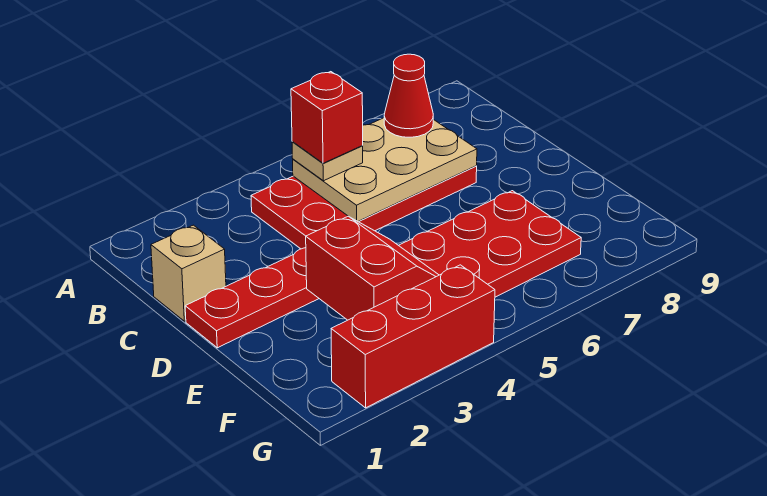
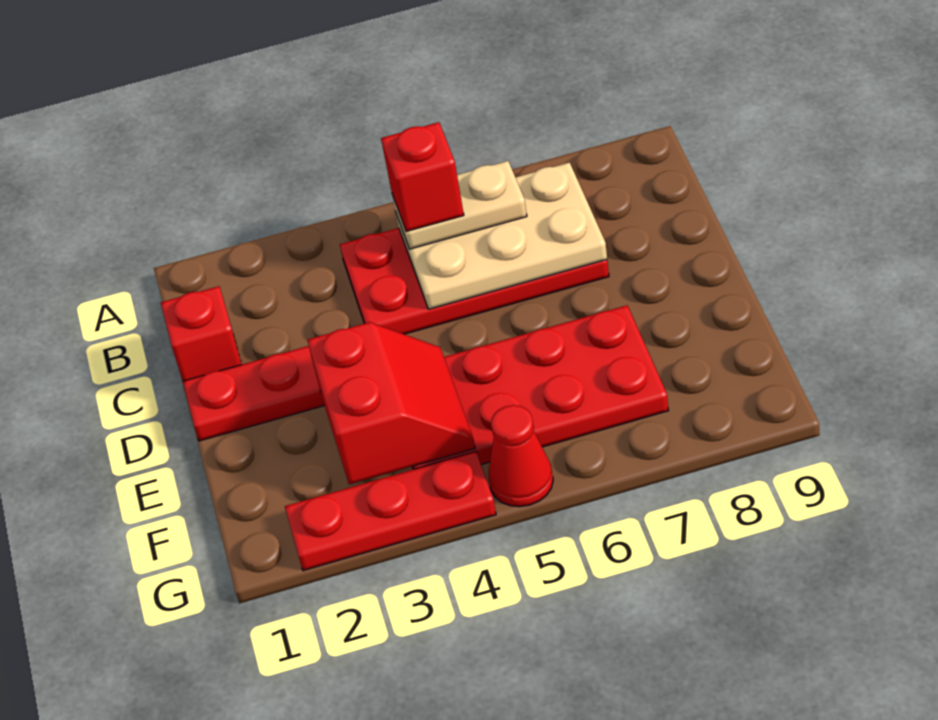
tan 1x1 plate [292,142,363,181] -> tan 1x2 plate [392,161,527,249]
red 1x1 cone [384,54,433,137] -> red 1x1 cone moved to [488,405,553,507]
tan 1x1 brick [151,225,226,321] -> red 1x1 brick [161,286,242,381]
red 1x3 brick [331,265,495,408] -> red 1x3 plate [285,452,496,571]

